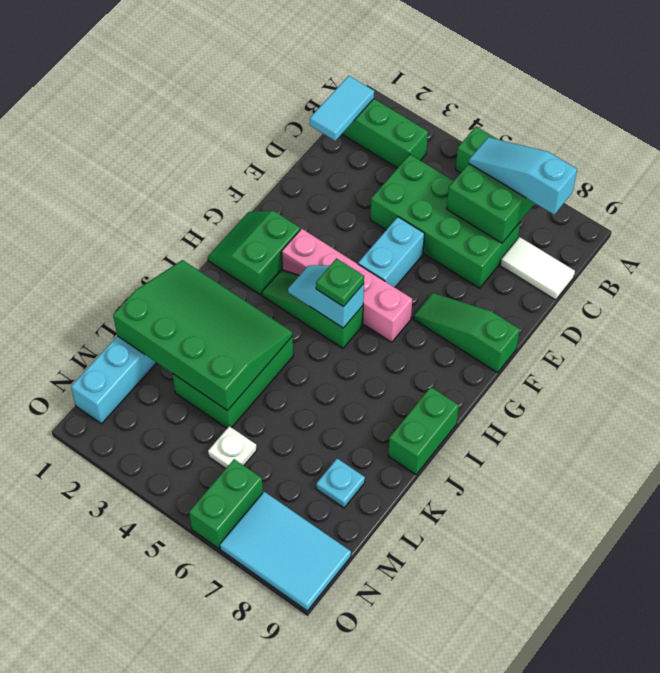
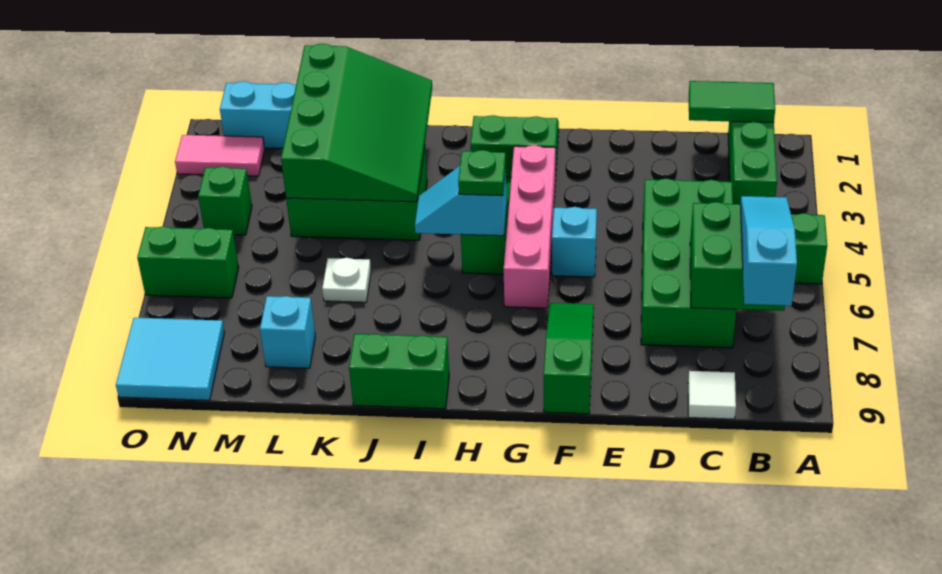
cyan 1x2 tile [310,76,374,141] -> green 1x2 tile [689,81,775,122]
white 1x2 tile [500,237,575,300] -> white 1x1 tile [688,371,736,419]
cyan 1x2 brick [358,217,425,287] -> cyan 1x1 brick [552,207,597,277]
cyan 1x2 slope [288,265,364,328] -> cyan 1x2 slope turned to [415,166,507,236]
cyan 1x1 plate [316,459,365,508] -> cyan 1x1 brick [260,296,315,368]
white 1x1 plate [208,426,257,468] -> white 1x1 plate moved to [322,258,371,302]
none -> pink 1x2 tile [175,135,265,176]
none -> green 1x1 brick [198,166,252,235]
cyan 2x3 tile [220,492,351,611] -> cyan 2x2 tile [116,318,224,400]

